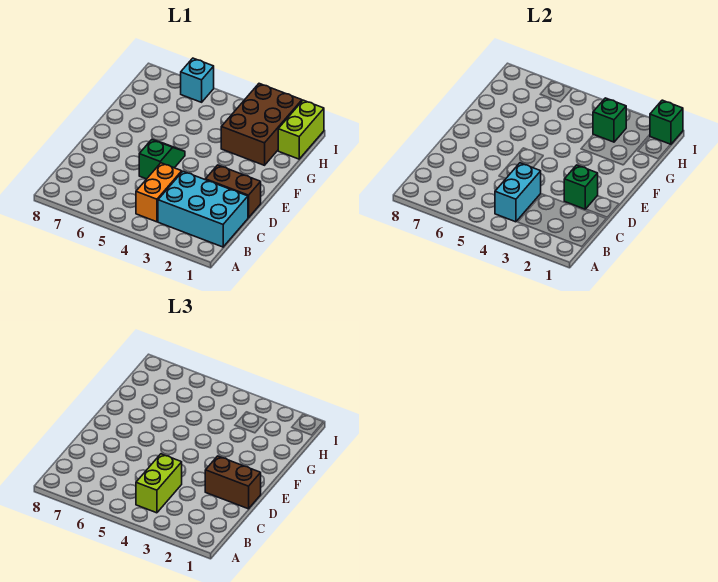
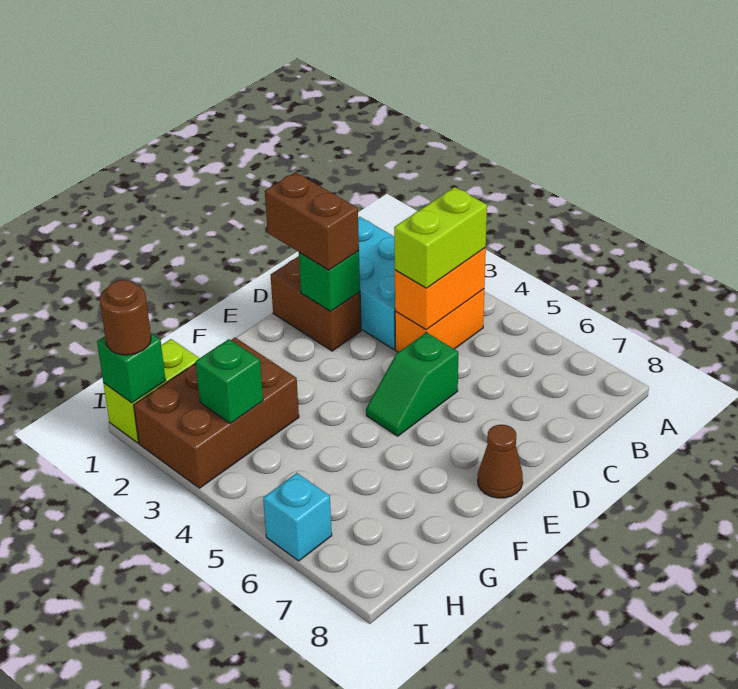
cyan 1x2 brick [495,163,541,222] -> orange 1x2 brick [395,247,486,330]
none -> brown 1x1 cone [478,425,523,498]
none -> brown 1x1 round brick [100,280,151,355]

